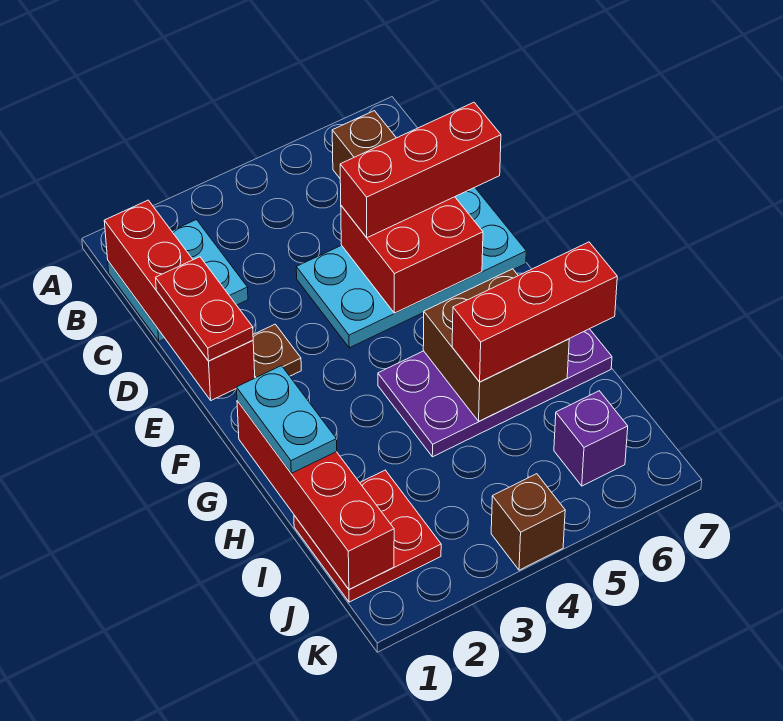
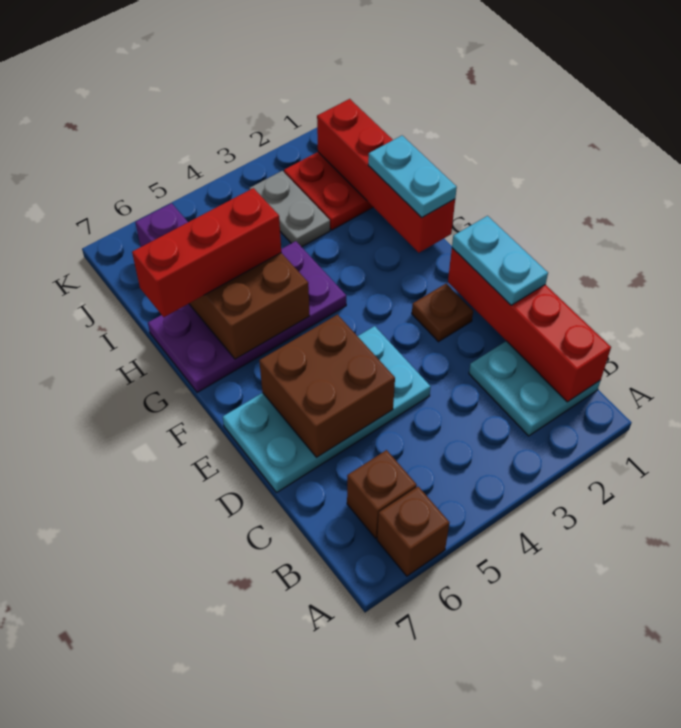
red 1x2 plate [156,257,253,361] -> cyan 1x2 plate [452,216,548,305]
red 2x2 brick [341,197,483,313] -> brown 2x2 brick [259,315,395,457]
red 1x3 brick [340,102,501,238] -> none
none -> grey 1x2 plate [249,171,330,247]
brown 1x1 brick [491,474,565,570] -> brown 1x1 brick moved to [377,487,449,576]

